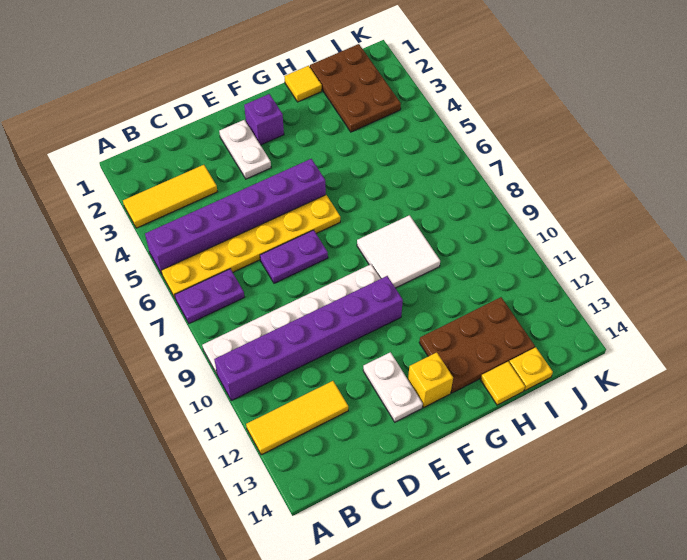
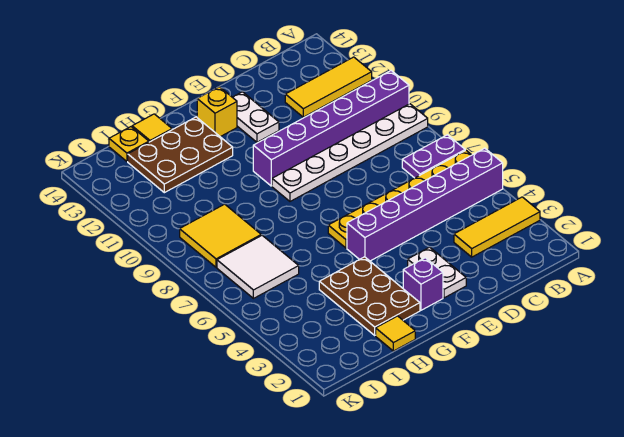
purple 1x2 plate [260,230,328,283] -> none
white 2x2 tile [357,215,440,288] -> white 2x2 tile moved to [217,235,299,298]
brown 2x3 plate [310,44,401,132] -> brown 2x3 plate moved to [319,257,420,335]
none -> yellow 2x2 tile [180,204,261,267]

